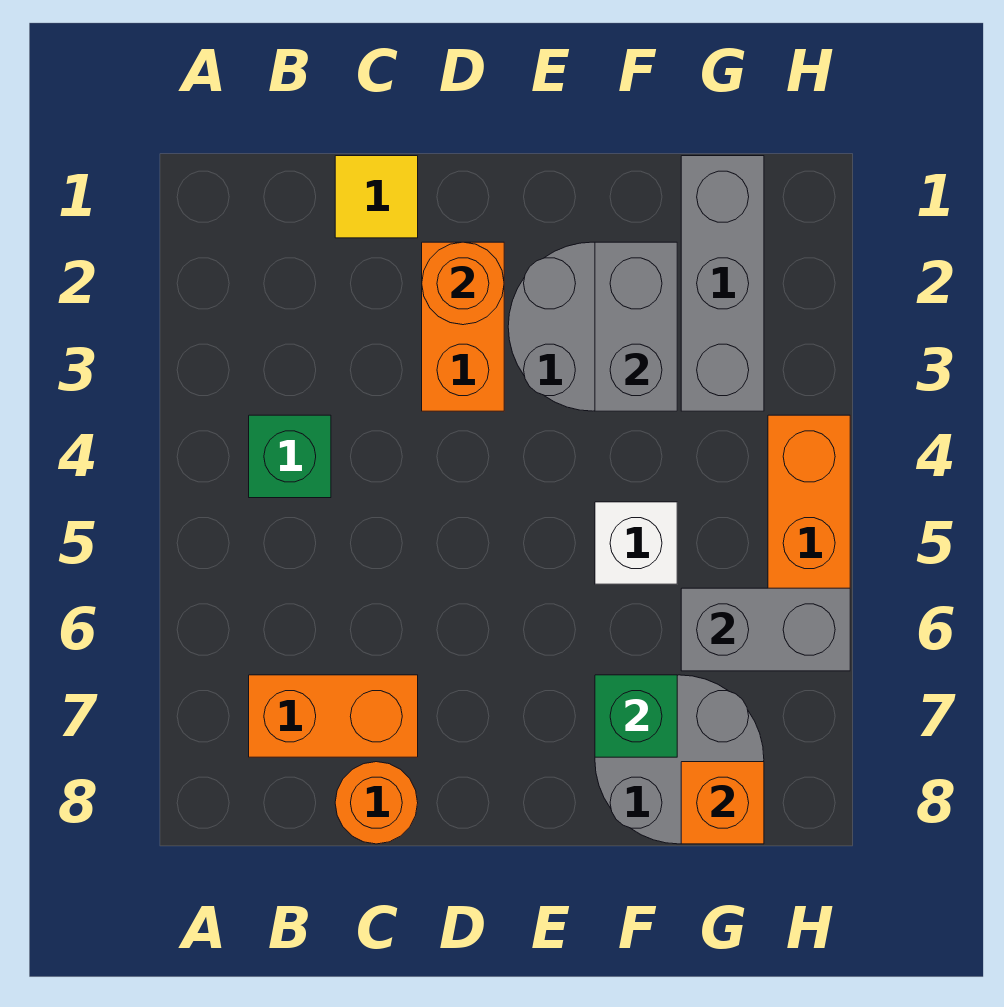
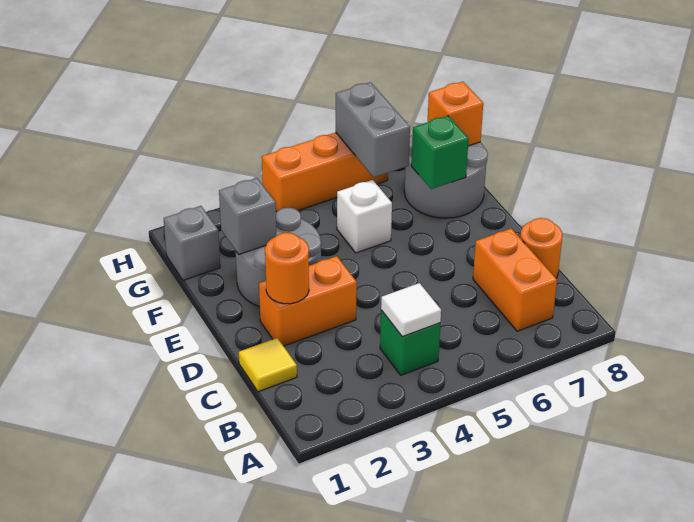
none -> white 1x1 tile [381,283,441,337]
grey 1x2 brick [595,242,677,411] -> grey 1x1 brick [219,178,276,254]
grey 1x3 brick [681,156,764,411] -> grey 1x1 brick [164,206,220,280]

